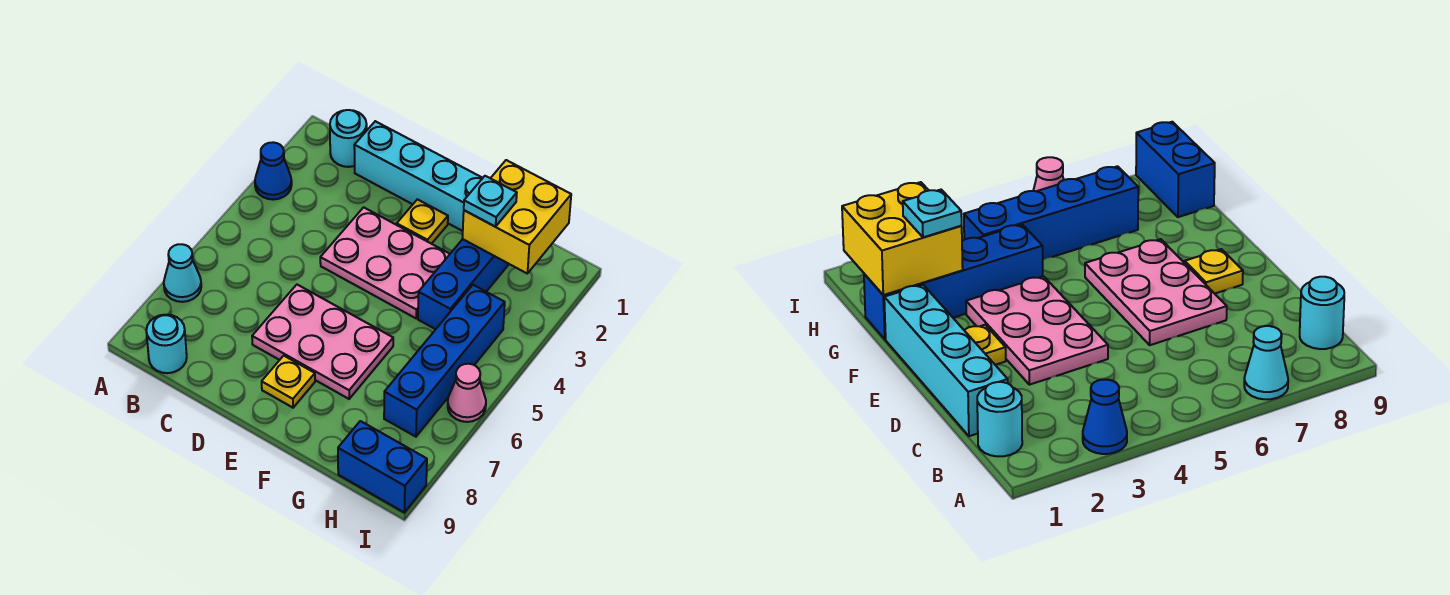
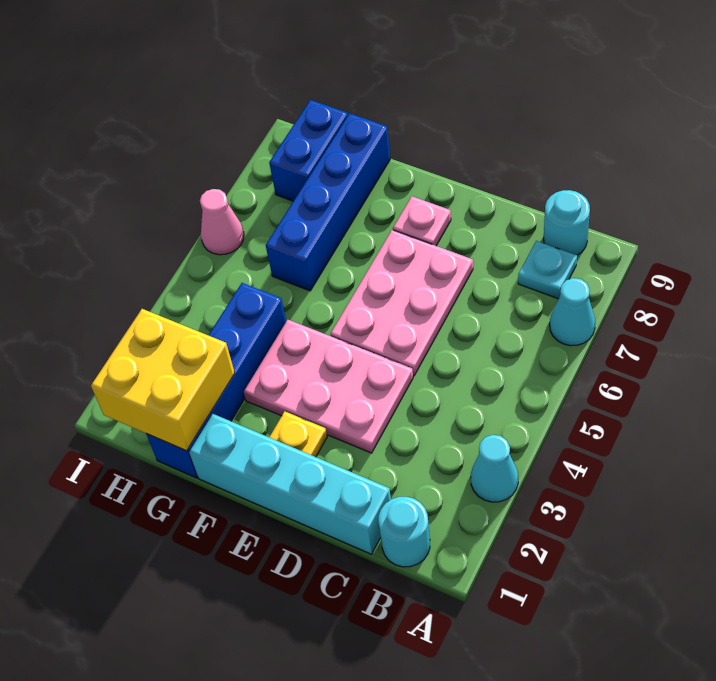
blue 1x1 cone [255,142,292,200] -> cyan 1x1 cone [471,435,518,502]
pink 2x3 plate [252,285,393,399] -> pink 2x3 plate turned to [330,230,473,376]
yellow 1x1 plate [262,356,315,408] -> pink 1x1 plate [393,196,451,246]
cyan 1x1 plate [464,176,517,227] -> cyan 1x1 plate moved to [518,241,577,299]
blue 1x4 brick [384,285,505,437] -> blue 1x4 brick moved to [266,113,390,291]
blue 1x2 brick [338,421,427,512] -> blue 1x2 brick turned to [269,100,348,201]

